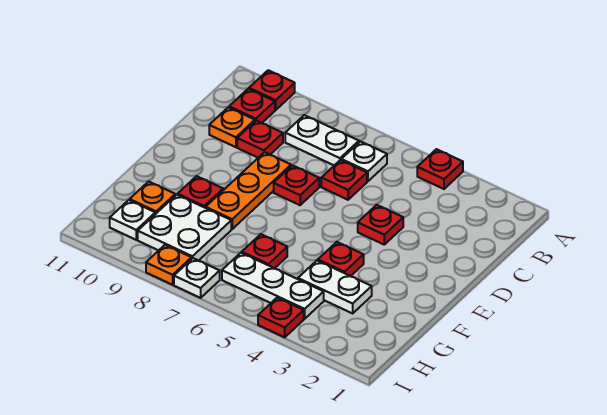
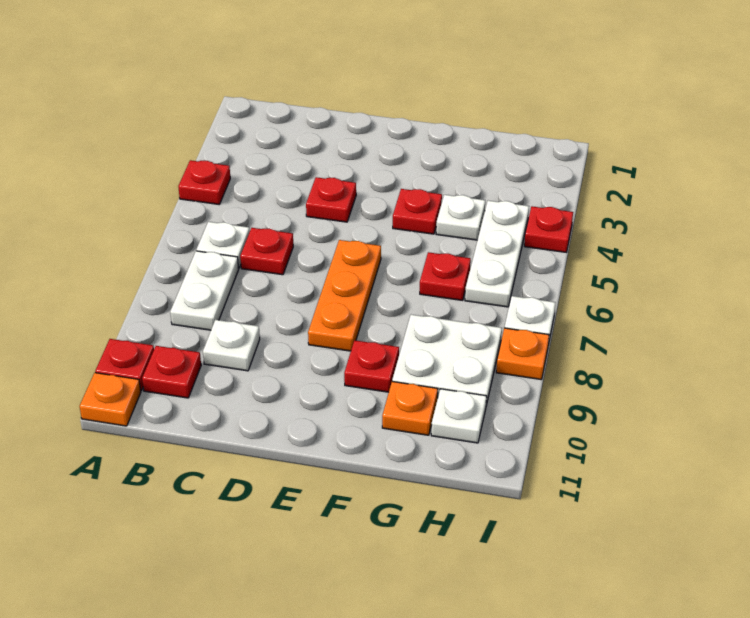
red 1x1 plate [237,120,283,158] -> white 1x1 plate [203,320,260,371]
orange 1x1 plate [209,107,255,147] -> orange 1x1 plate moved to [80,373,141,426]
red 1x1 plate [274,165,319,205] -> none
orange 1x3 plate [206,152,291,229] -> orange 1x3 plate turned to [308,240,381,351]
white 1x2 plate [298,261,372,313] -> white 1x1 plate [436,195,485,240]

